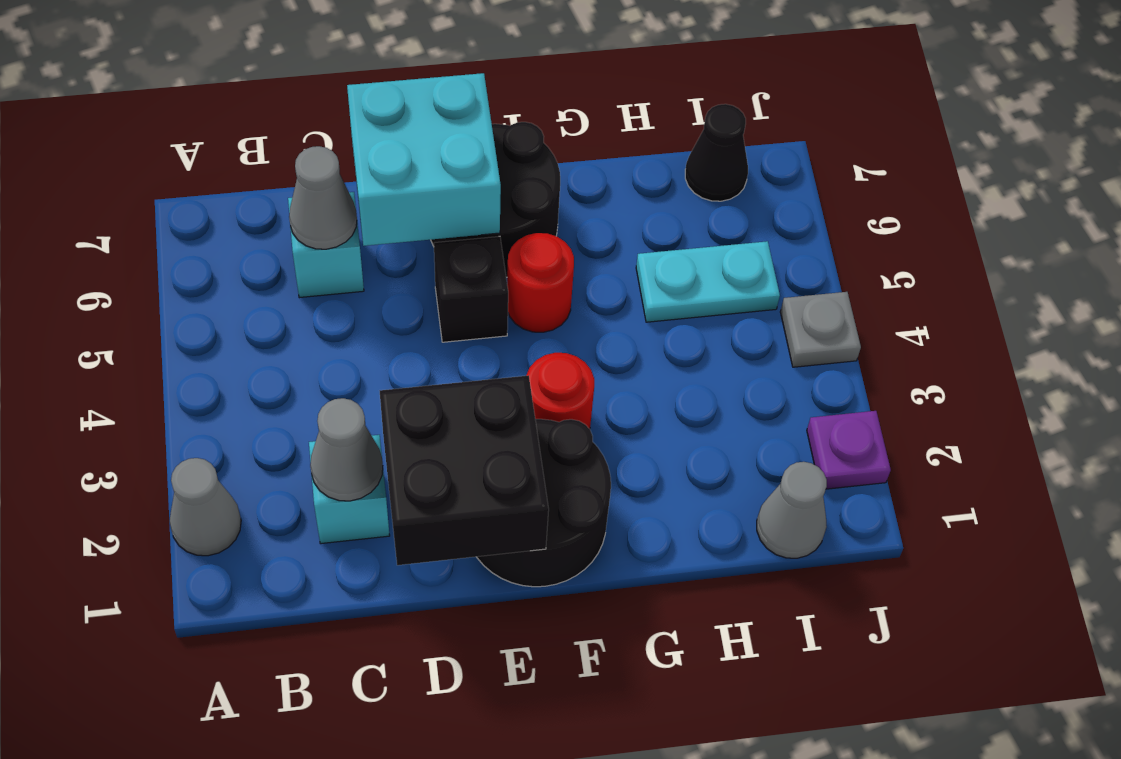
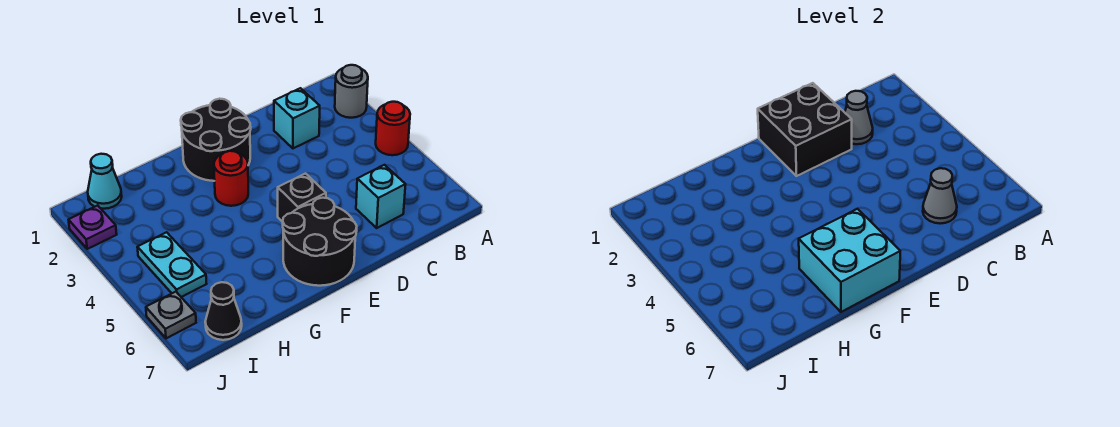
grey 1x1 cone [170,458,241,556] -> grey 1x1 round brick [335,65,368,118]
cyan 2x2 brick [347,73,501,246] -> cyan 2x2 brick moved to [799,209,900,312]
red 1x1 round brick [507,233,574,332] -> red 1x1 round brick moved to [376,102,410,155]
cyan 1x2 plate [636,241,780,322] -> cyan 1x2 plate turned to [137,232,206,297]
grey 1x1 cone [757,462,827,558] -> cyan 1x1 cone [88,154,122,209]
grey 1x1 plate [780,292,861,367] -> grey 1x1 plate moved to [146,292,196,338]

